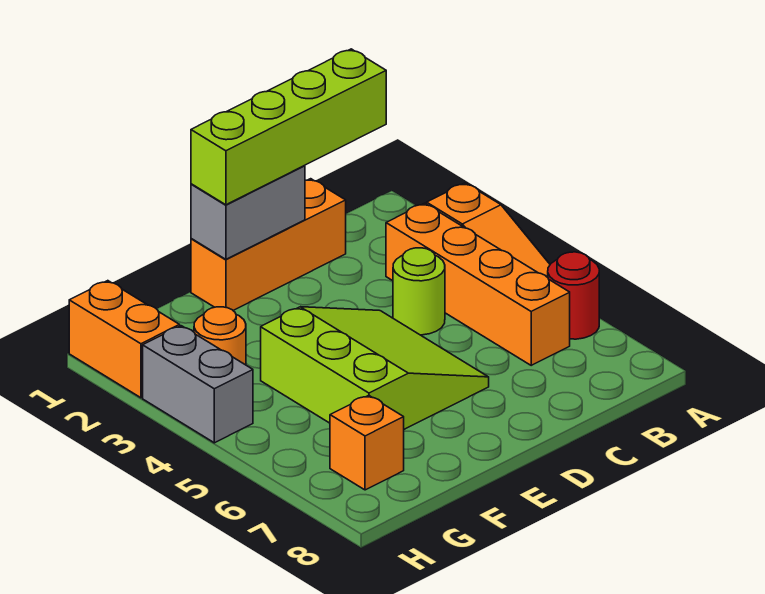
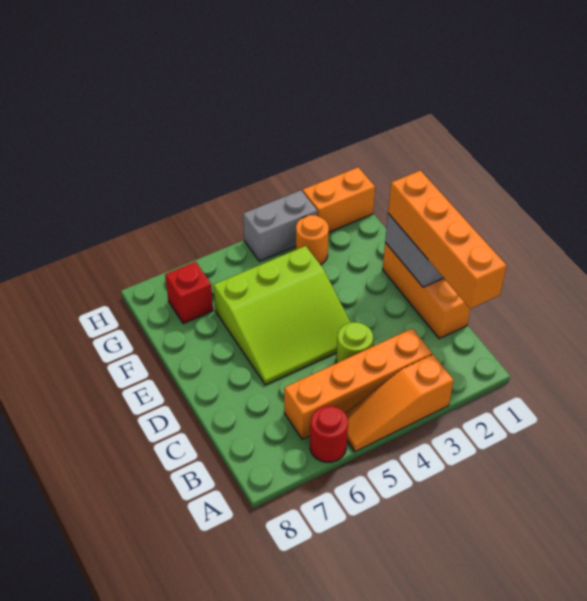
lime 1x4 brick [191,49,386,205] -> orange 1x4 brick [388,170,507,309]
orange 1x1 brick [330,395,404,490] -> red 1x1 brick [165,262,213,324]

